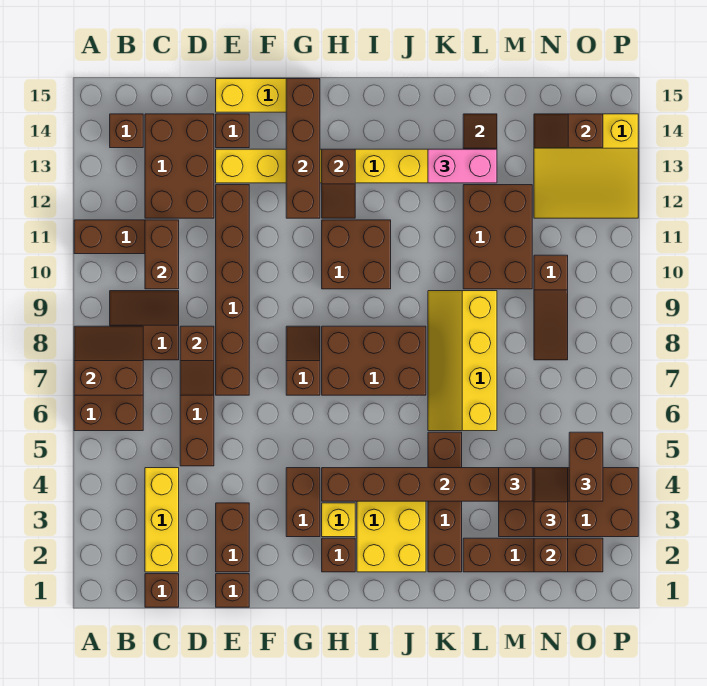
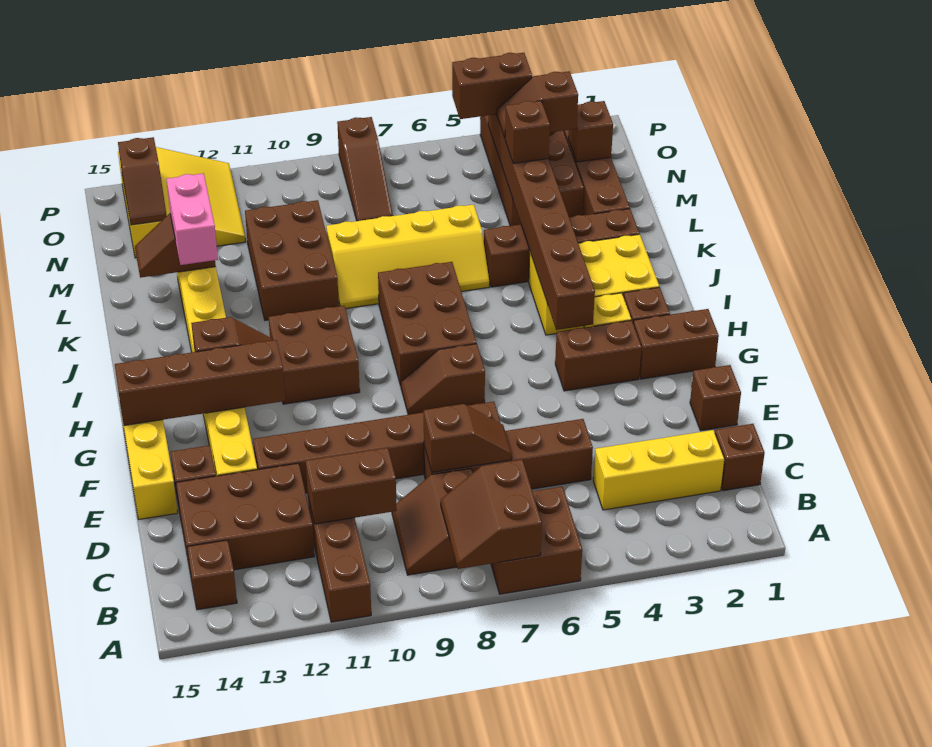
brown 1x2 brick [216,503,249,572] -> brown 1x2 brick moved to [633,309,719,379]
brown 2x3 brick [463,185,532,289] -> brown 2x3 brick turned to [245,200,339,320]
brown 1x3 slope [534,255,568,360] -> brown 1x3 slope turned to [337,117,393,221]

